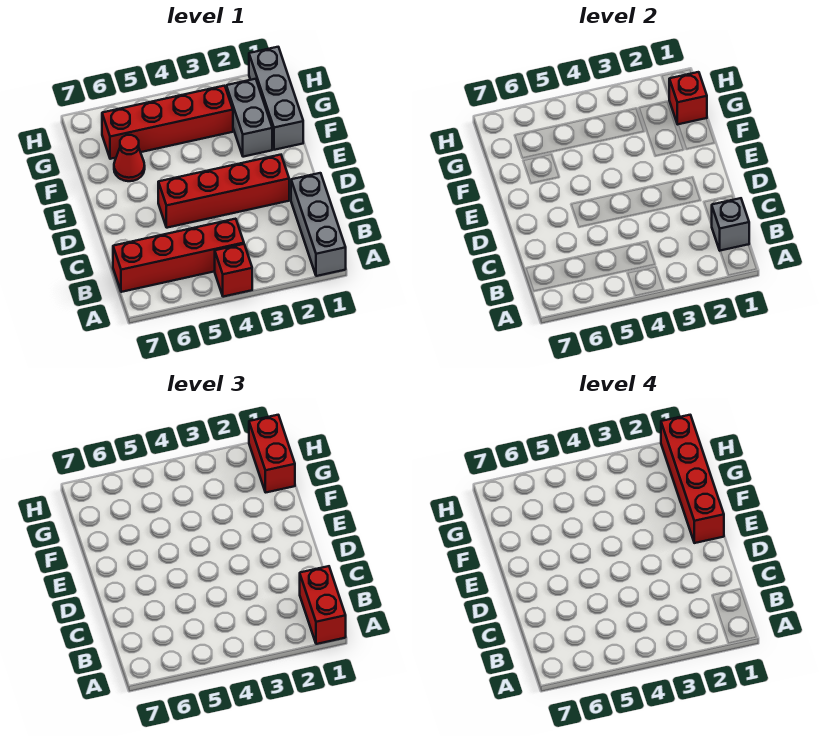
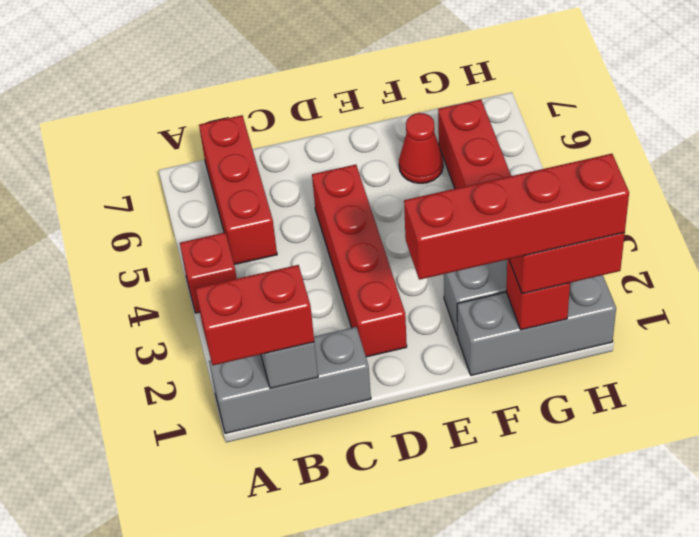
red 1x4 brick [113,219,244,292] -> red 1x3 brick [199,115,277,265]

